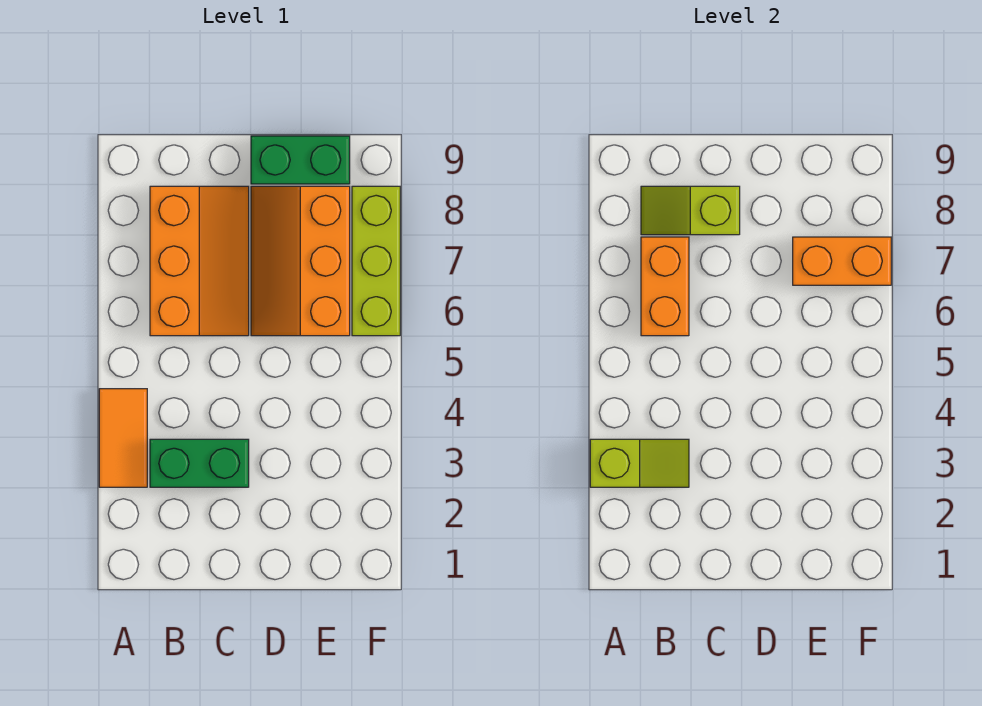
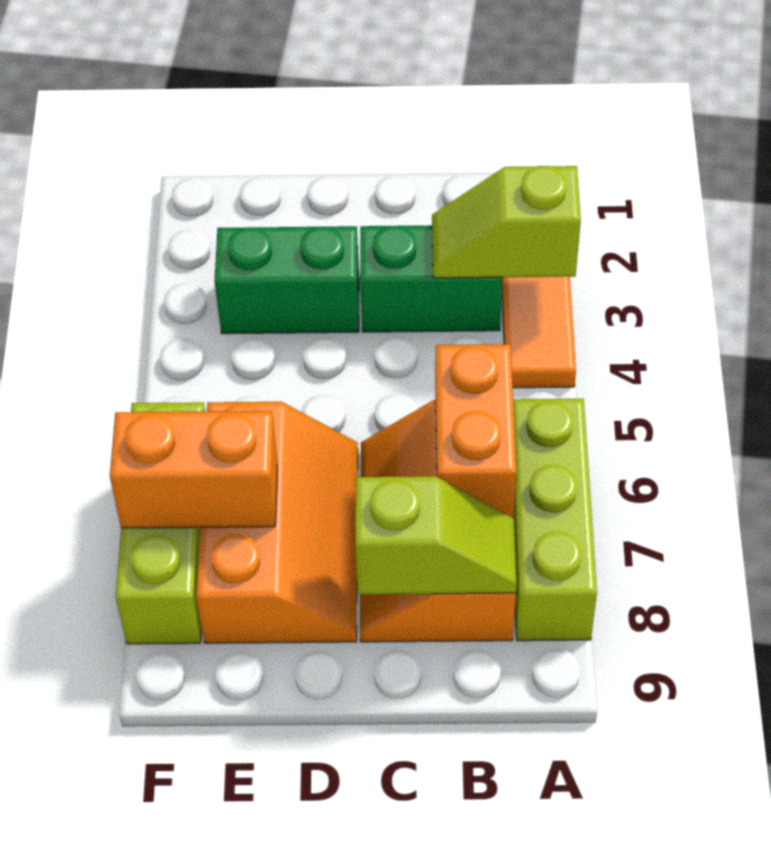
none -> lime 1x3 brick [513,399,597,641]
green 1x2 brick [251,136,350,184] -> green 1x2 brick moved to [214,226,359,334]

